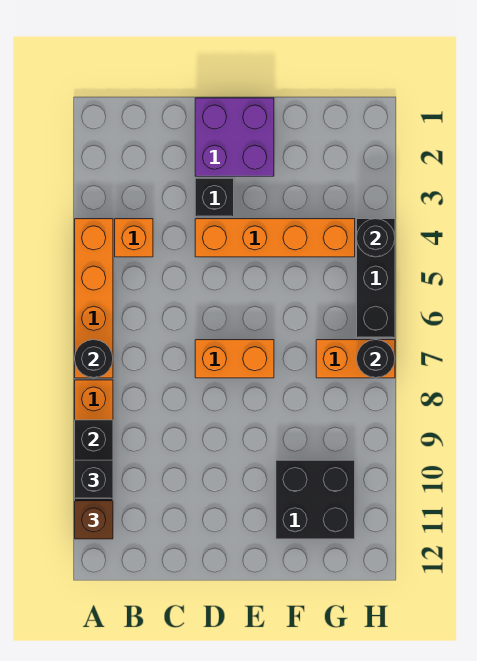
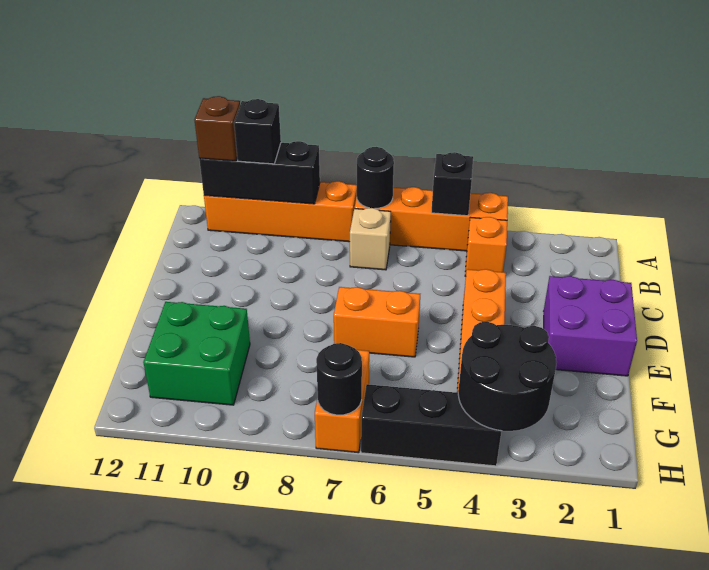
none -> tan 1x1 brick [350,208,391,270]
black 1x1 brick [195,178,234,217] -> black 1x1 brick moved to [431,152,473,216]
orange 1x2 brick [195,340,274,378] -> orange 1x2 brick turned to [334,287,420,357]
black 2x2 brick [276,460,355,539] -> green 2x2 brick [143,302,250,405]
black 1x1 round brick [357,219,395,257] -> black 2x2 round brick [458,322,557,431]

